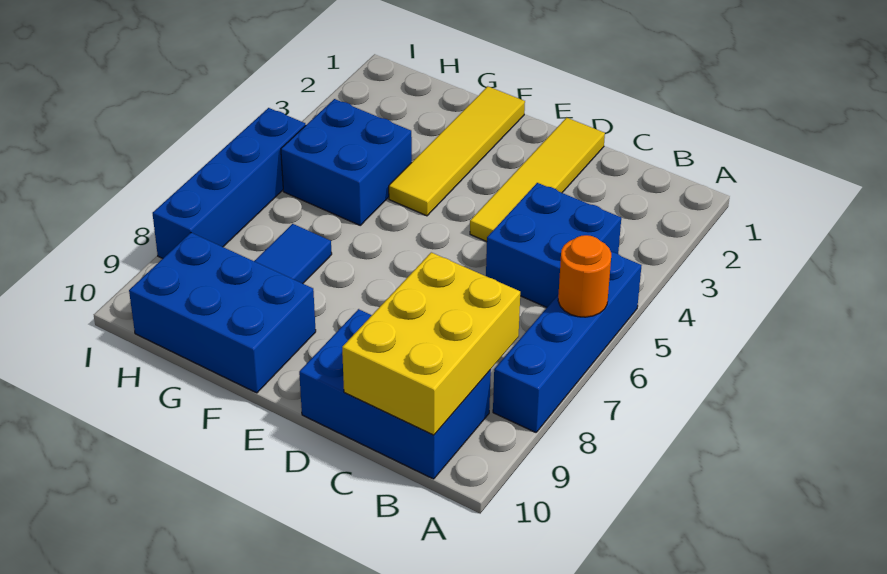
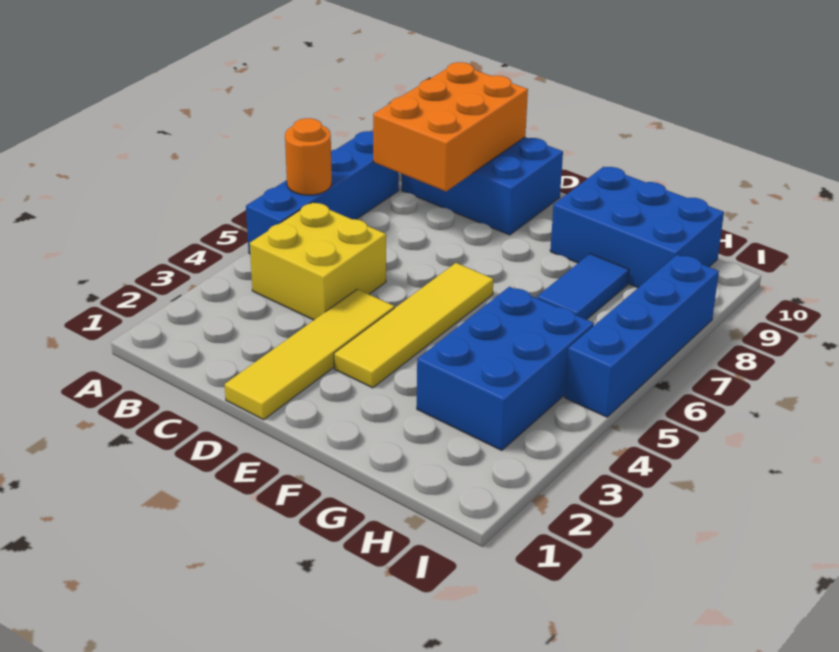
blue 2x2 brick [486,183,621,307] -> yellow 2x2 brick [250,202,386,320]
yellow 2x3 brick [342,252,520,435] -> orange 2x3 brick [373,62,528,191]
yellow 1x4 tile [389,86,525,216] -> yellow 1x4 tile moved to [334,263,493,388]
blue 2x2 brick [281,99,412,225] -> blue 2x3 brick [417,287,594,450]

